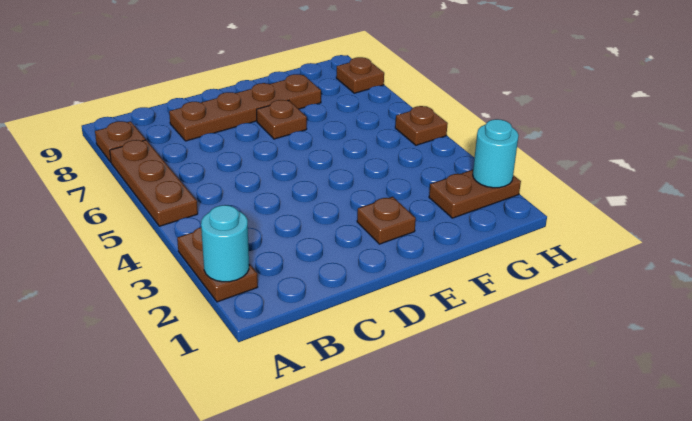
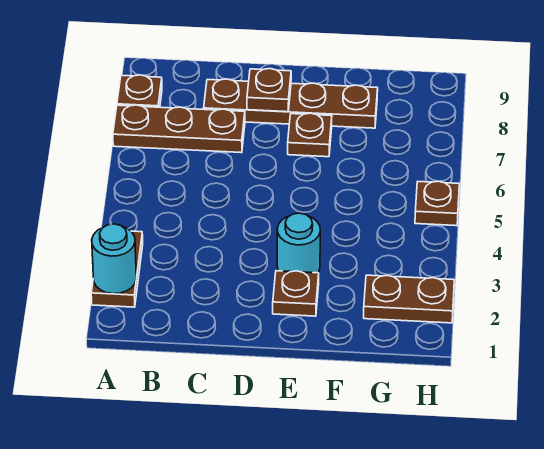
brown 1x3 plate [110,140,198,226] -> brown 1x3 plate turned to [113,105,245,153]
cyan 1x1 round brick [473,119,519,188] -> cyan 1x1 round brick moved to [277,213,320,273]
brown 1x1 plate [336,57,384,93] -> brown 1x1 plate moved to [247,69,291,112]

